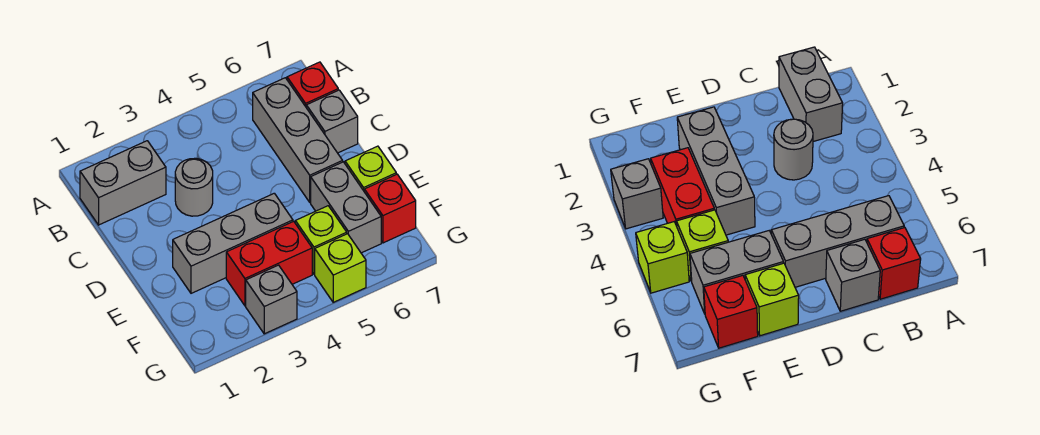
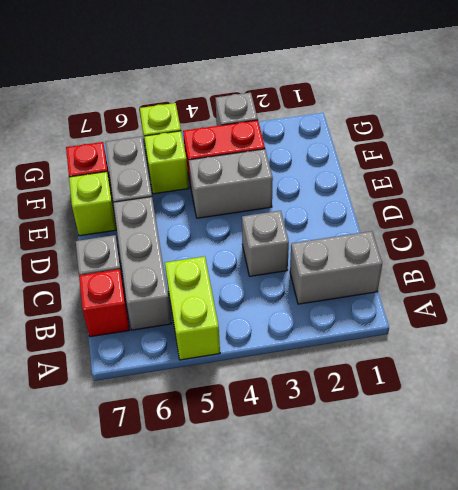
none -> lime 1x2 brick [165,256,220,360]
grey 1x1 round brick [175,158,213,216] -> grey 1x1 brick [242,211,289,276]
grey 1x3 brick [173,193,293,293] -> grey 1x2 brick [189,149,273,218]

